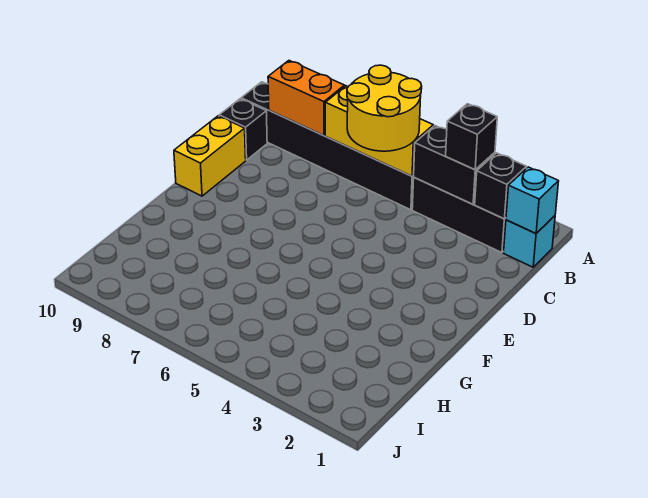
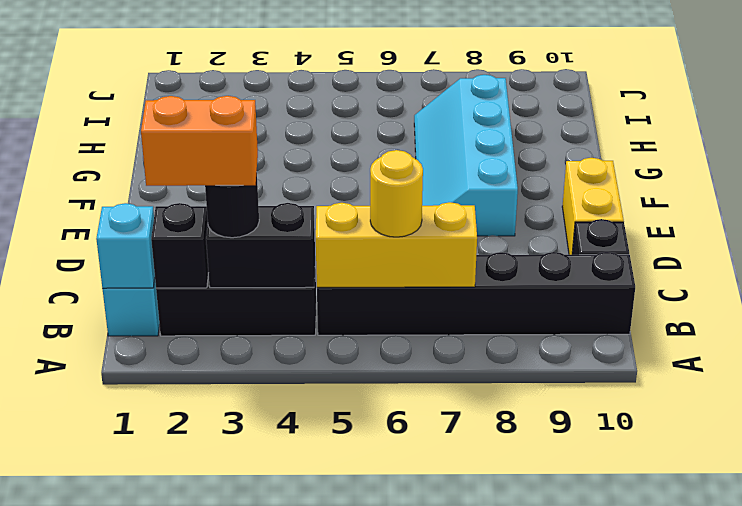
black 1x1 brick [446,104,497,170] -> black 1x1 round brick [205,172,259,238]
yellow 2x2 round brick [347,65,422,151] -> yellow 1x1 round brick [370,150,423,237]
orange 1x2 brick [268,61,345,136] -> orange 1x2 brick moved to [141,96,258,186]
none -> cyan 2x4 slope [414,75,518,236]

